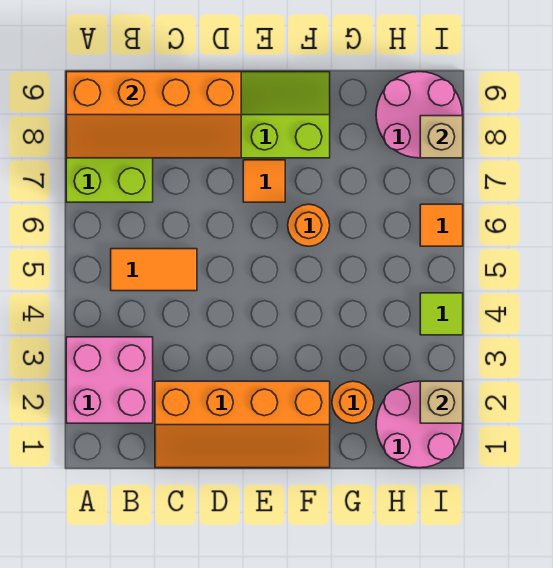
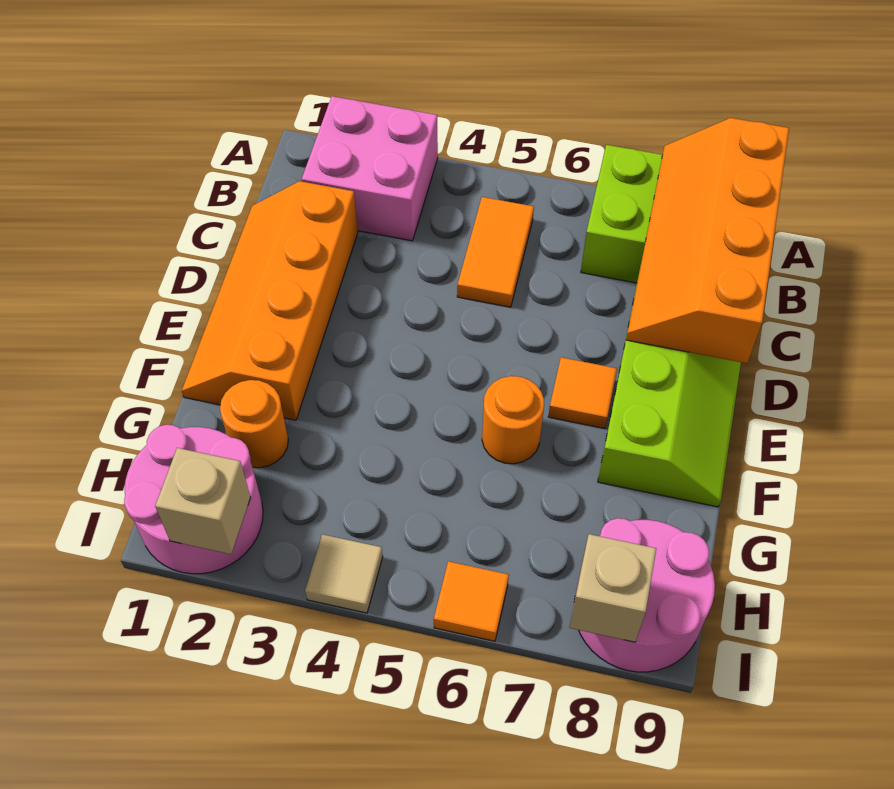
lime 1x1 tile [420,293,463,335] -> tan 1x1 tile [305,534,383,613]

